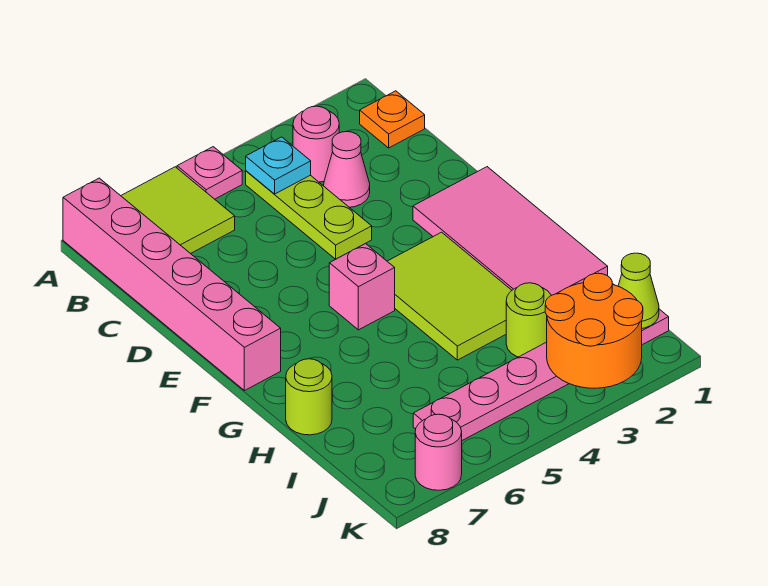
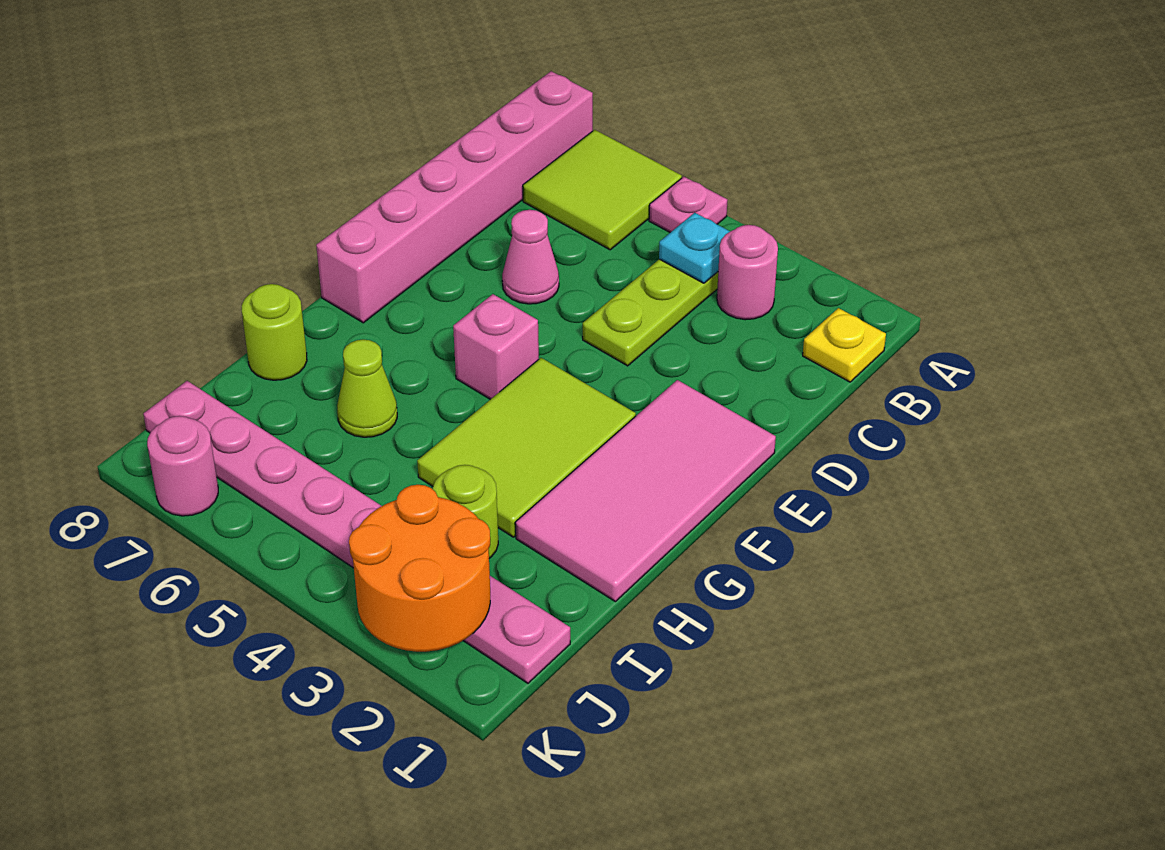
orange 1x1 plate [360,91,425,148] -> yellow 1x1 plate [803,308,886,382]
pink 1x1 cone [324,132,370,207] -> pink 1x1 cone moved to [502,210,559,304]
pink 1x6 plate [413,309,669,440] -> pink 1x8 plate [143,381,570,683]
lime 1x1 cone [618,253,659,328] -> lime 1x1 cone moved to [337,339,397,437]

